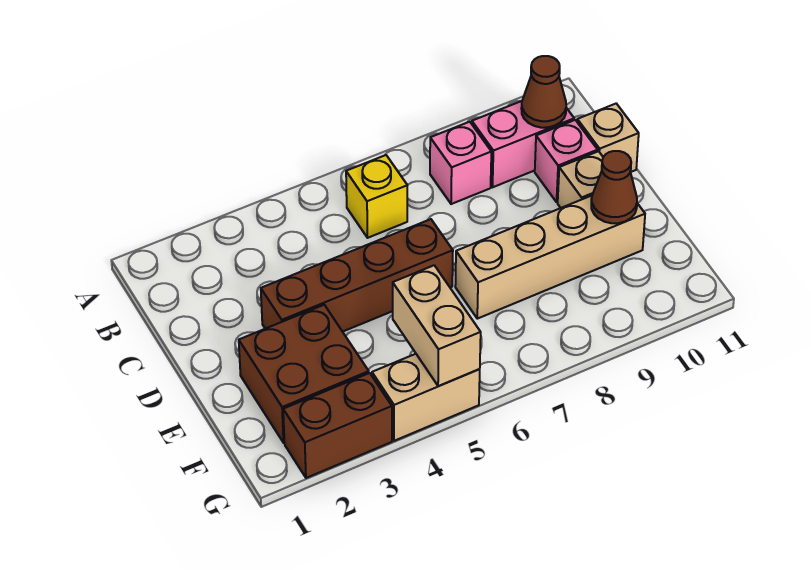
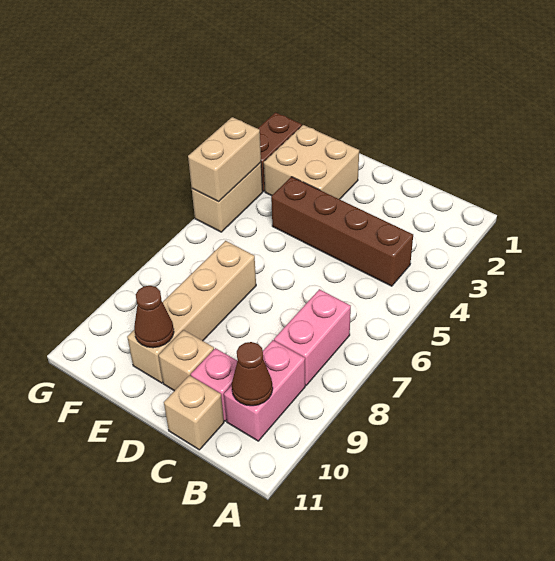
yellow 1x1 brick [346,155,407,238] -> none
pink 1x1 brick [430,122,491,204] -> pink 1x2 brick [274,289,351,385]
brown 1x4 brick [261,219,453,332] -> brown 1x4 brick turned to [271,177,413,286]
brown 2x2 brick [239,305,369,443] -> tan 2x2 brick [264,125,360,199]
tan 1x2 brick [393,265,481,386] -> tan 1x2 brick turned to [188,117,261,202]

